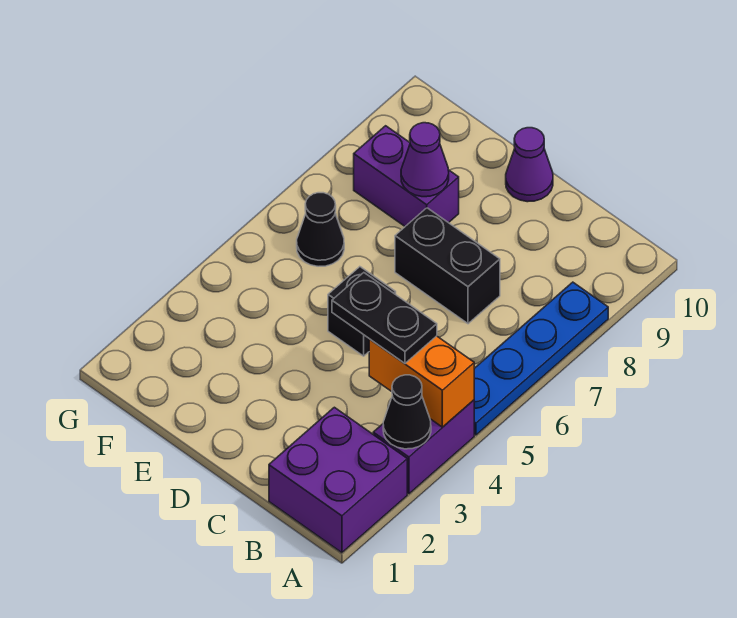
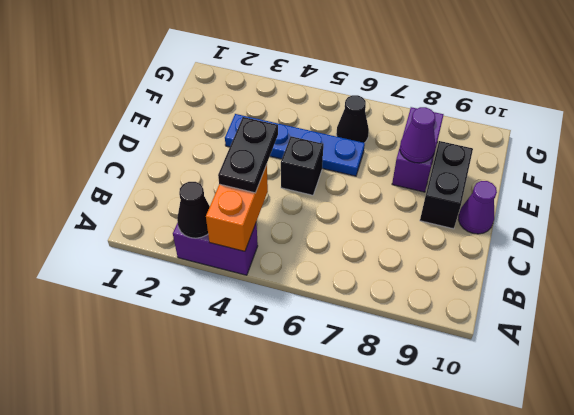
purple 2x2 brick [269,407,407,553] -> none
blue 1x4 plate [474,282,608,435] -> blue 1x4 plate moved to [225,114,365,176]
black 1x2 brick [395,208,500,324] -> black 1x2 brick moved to [420,141,473,229]

